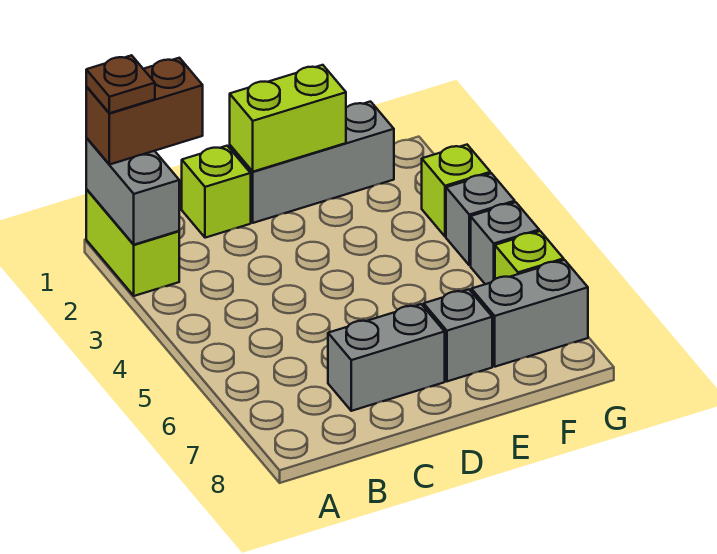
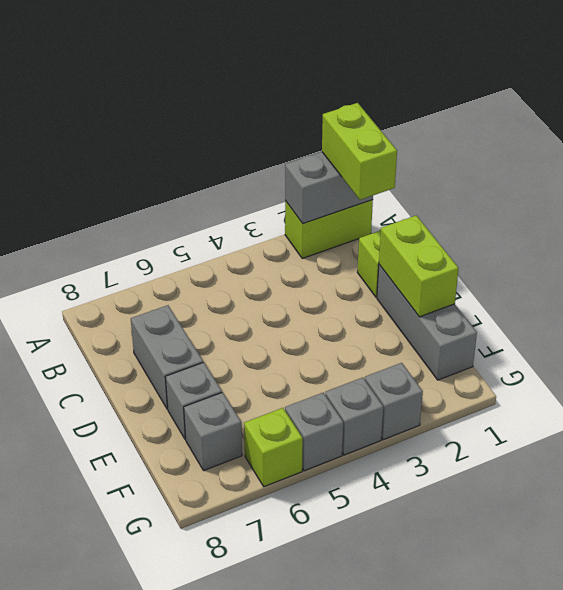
brown 1x2 brick [86,58,203,165] -> lime 1x2 brick [322,103,397,200]
brown 1x1 plate [86,55,155,113] -> none
grey 1x2 brick [471,260,588,367] -> grey 1x1 brick [184,392,242,471]
lime 1x1 brick [422,145,490,237] -> grey 1x1 brick [365,363,423,440]

